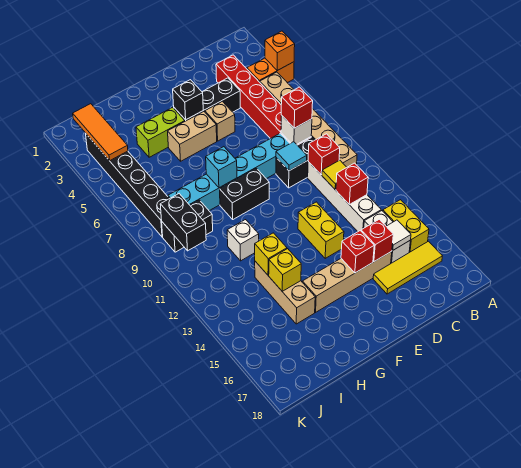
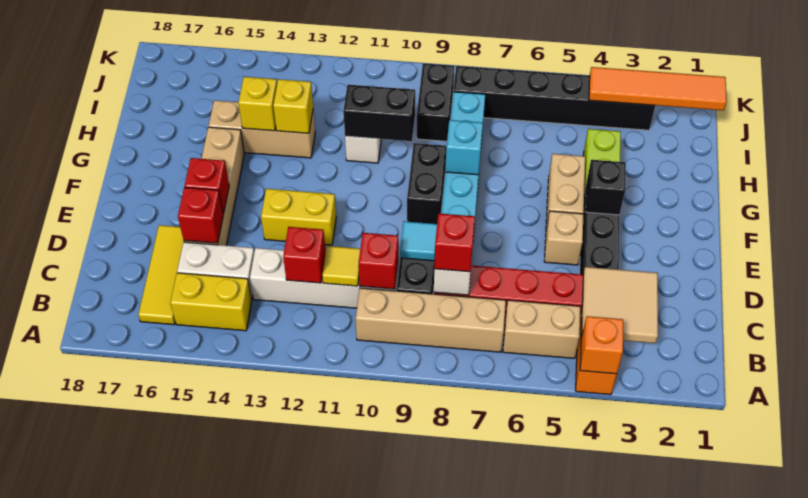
none -> tan 2x2 tile [581,267,658,343]
white 1x1 tile [386,220,411,250] -> none
orange 1x3 tile [73,104,128,161] -> orange 1x4 tile [589,67,727,110]
black 1x2 brick [160,194,206,251] -> black 1x2 brick moved to [343,85,415,141]

